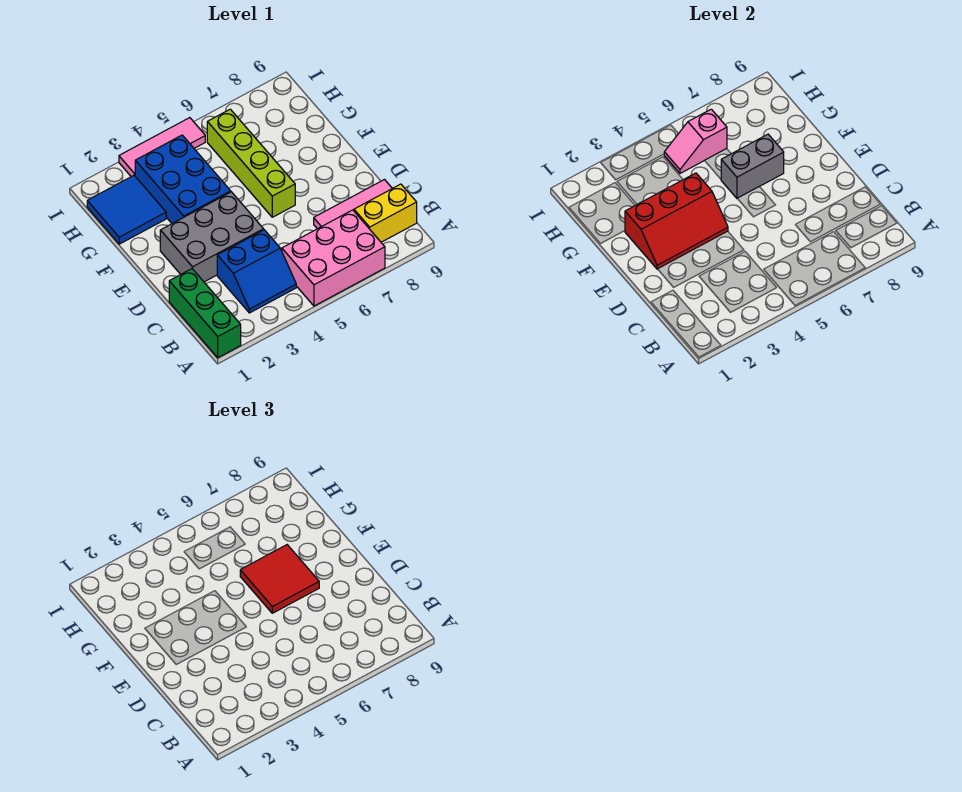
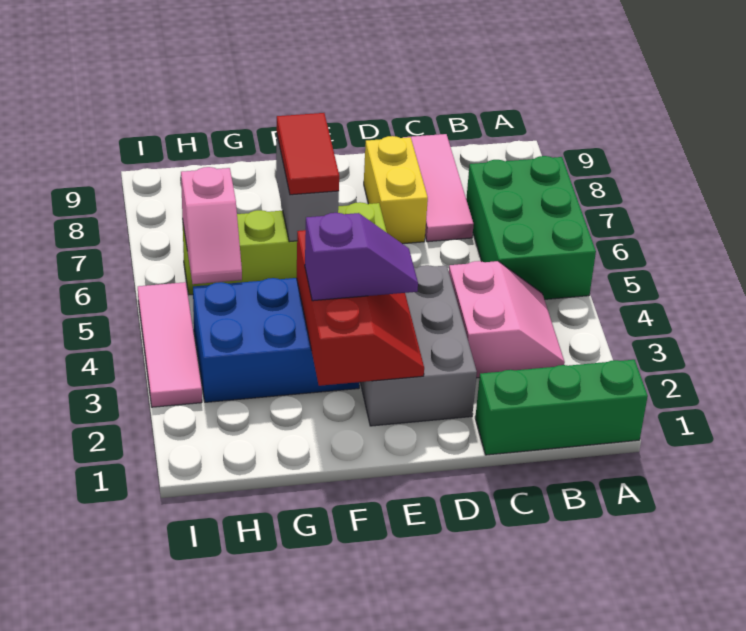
pink 2x3 brick [282,210,385,306] -> green 2x3 brick [466,156,596,299]
blue 2x2 slope [217,230,296,313] -> pink 2x2 slope [449,261,565,378]
yellow 1x2 brick [354,184,417,242] -> yellow 1x2 brick moved to [364,136,428,244]
none -> purple 1x2 slope [305,213,418,301]
red 2x2 tile [240,545,319,613] -> red 1x2 tile [277,113,339,195]
blue 2x2 tile [87,176,166,244] -> none

